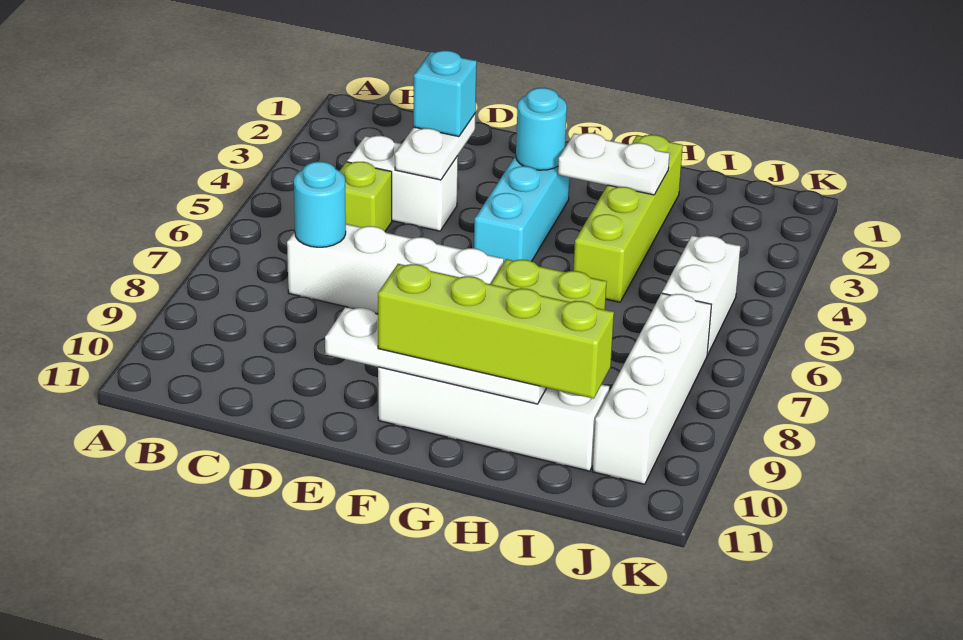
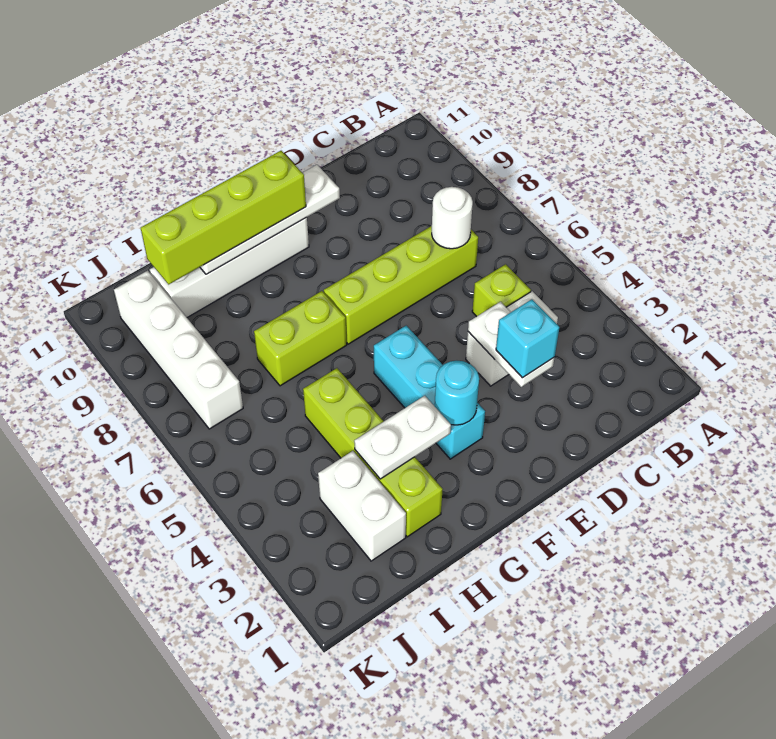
white 1x4 brick [287,224,504,314] -> lime 1x4 brick [324,226,478,344]
cyan 1x1 round brick [294,162,346,247] -> white 1x1 round brick [432,187,473,249]
white 1x2 brick [662,236,740,355] -> white 1x2 brick moved to [318,451,406,561]

